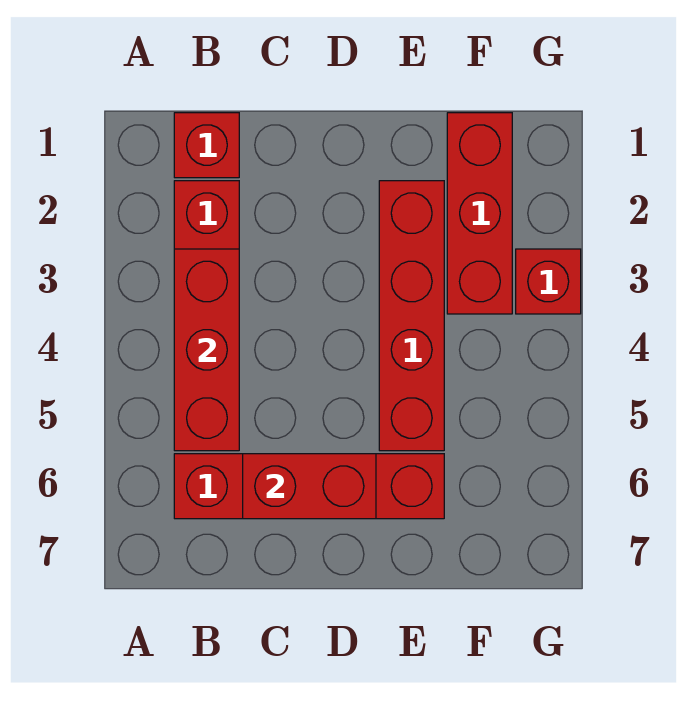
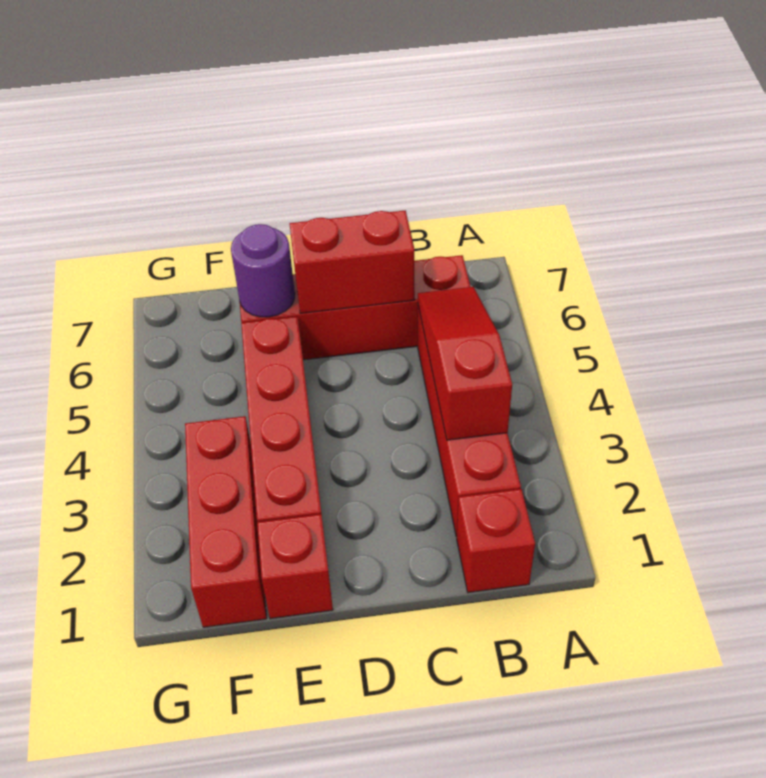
red 1x3 brick [174,249,239,451] -> red 1x3 slope [418,287,512,440]
none -> purple 1x1 round brick [231,224,295,317]
red 1x1 brick [516,249,581,314] -> red 1x1 brick moved to [257,514,333,619]

